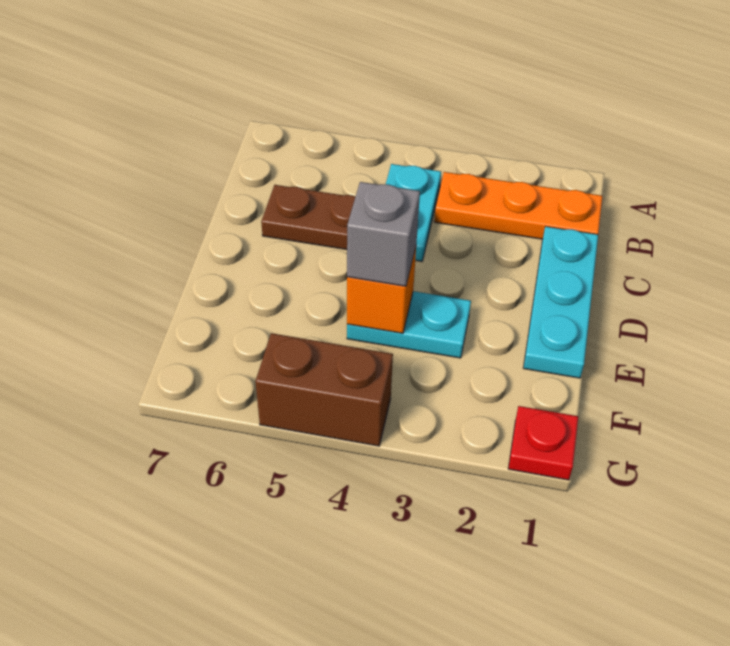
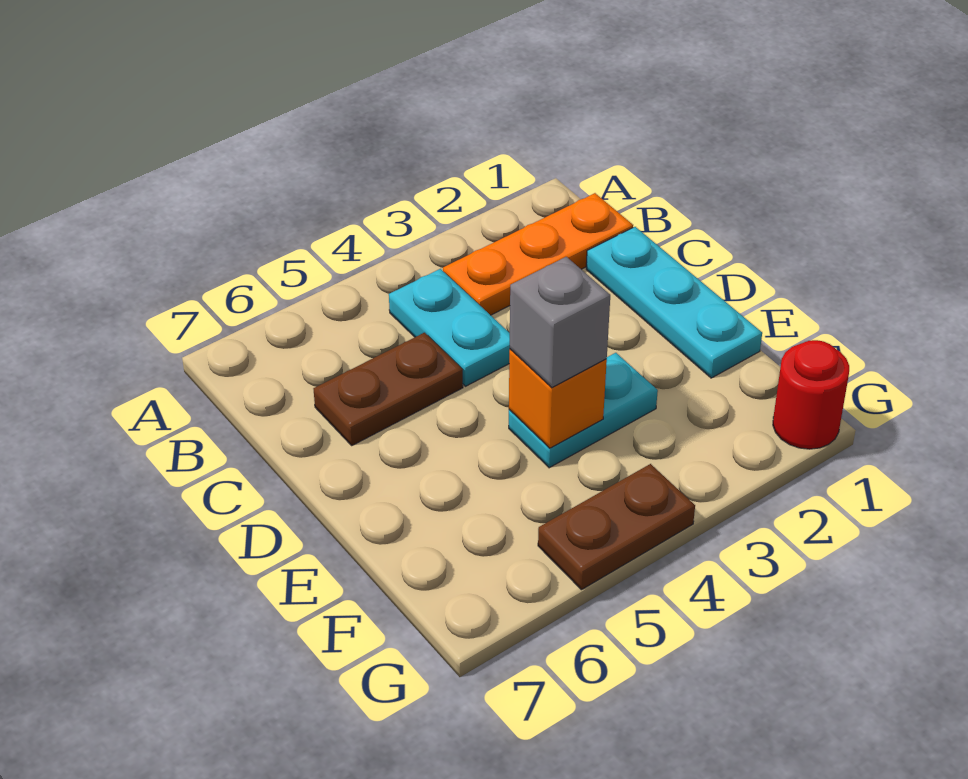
red 1x1 plate [508,406,578,480] -> red 1x1 round brick [773,340,849,449]
brown 1x2 brick [255,333,393,446] -> brown 1x2 plate [538,464,695,590]

